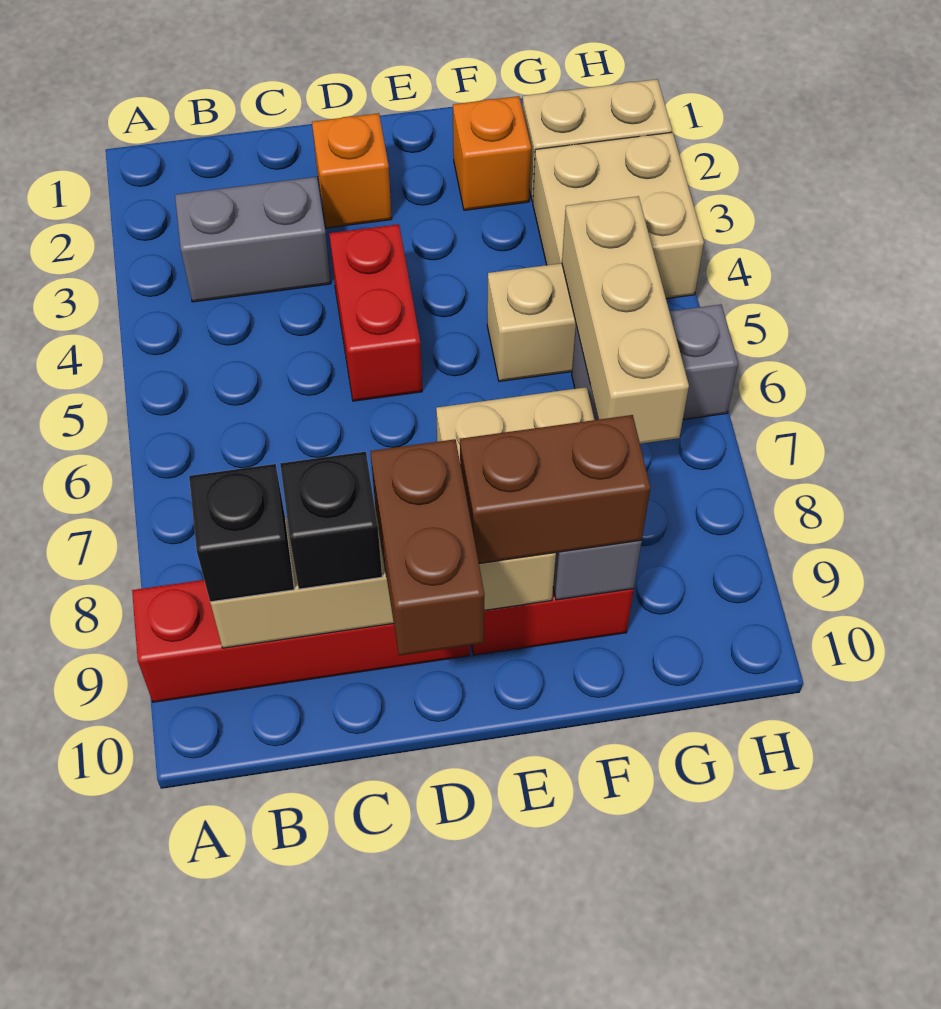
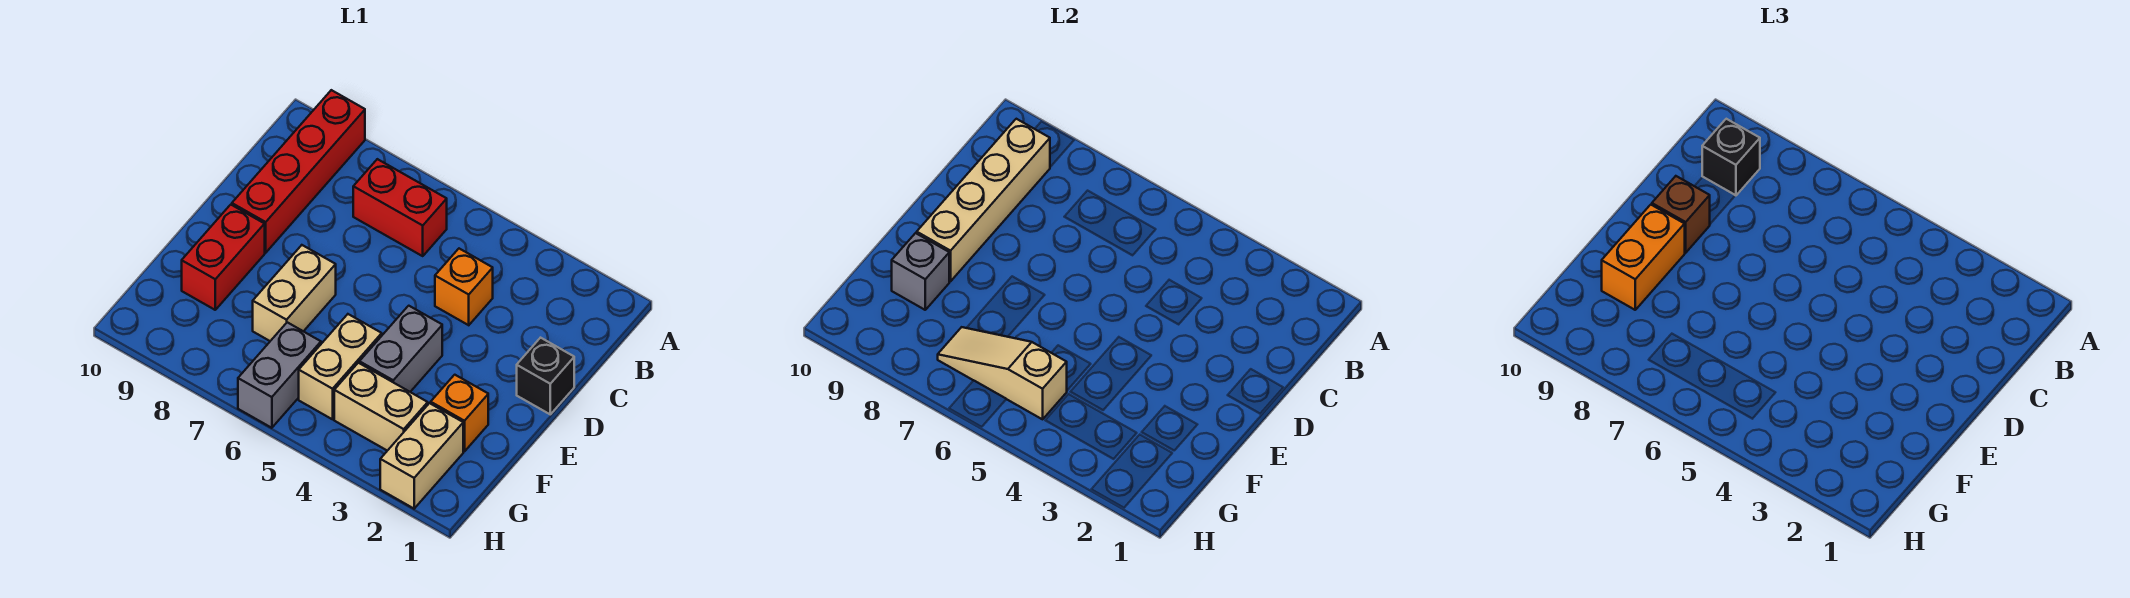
grey 1x2 brick [175,177,331,302] -> grey 1x2 brick moved to [359,306,442,392]
black 1x1 brick [280,452,382,589] -> black 1x1 brick moved to [517,338,574,414]
orange 1x1 brick [312,113,392,228] -> orange 1x1 brick moved to [435,249,493,325]
red 1x2 brick [329,224,422,401] -> red 1x2 brick moved to [353,159,447,256]
brown 1x2 brick [370,439,485,656] -> brown 1x1 brick [1652,176,1710,253]
brown 1x2 brick [460,415,650,563] -> orange 1x2 brick [1602,205,1685,310]
tan 2x2 brick [533,132,704,299] -> tan 1x2 brick [334,363,428,451]
tan 1x3 brick [562,196,689,444] -> tan 1x3 slope [938,327,1067,419]

